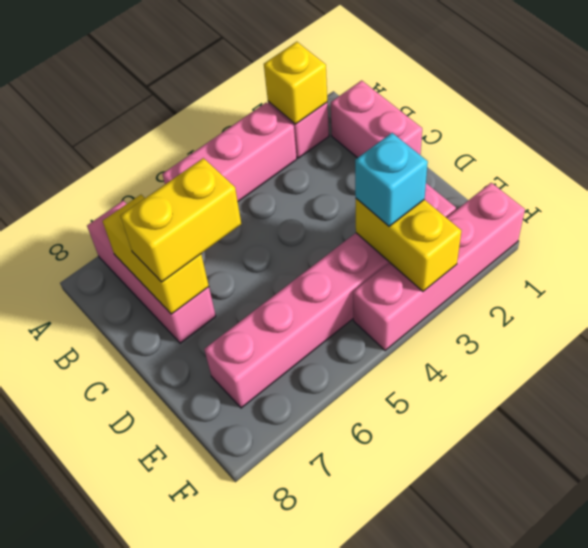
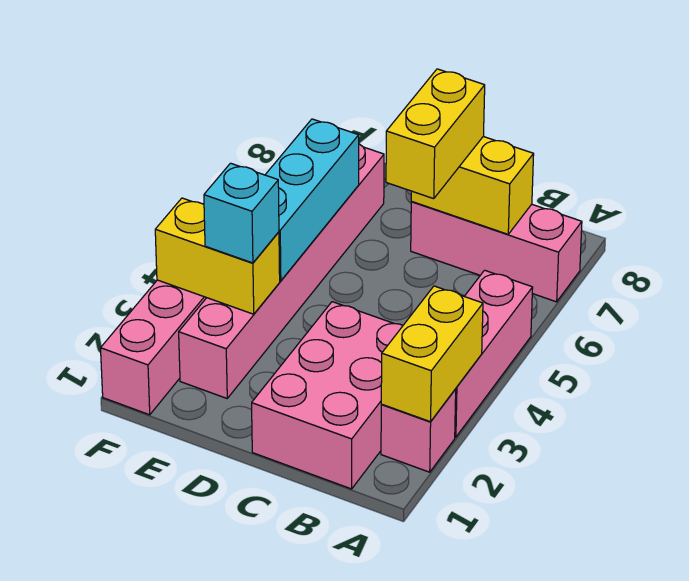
yellow 1x1 brick [264,42,327,124] -> yellow 1x2 brick [381,286,483,422]
pink 1x2 brick [331,80,422,158] -> pink 2x3 brick [252,302,403,489]
none -> cyan 1x3 brick [265,119,359,281]

